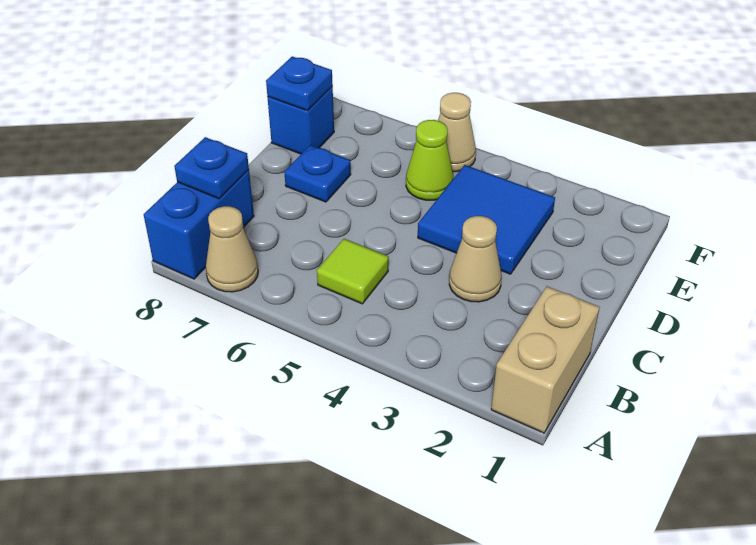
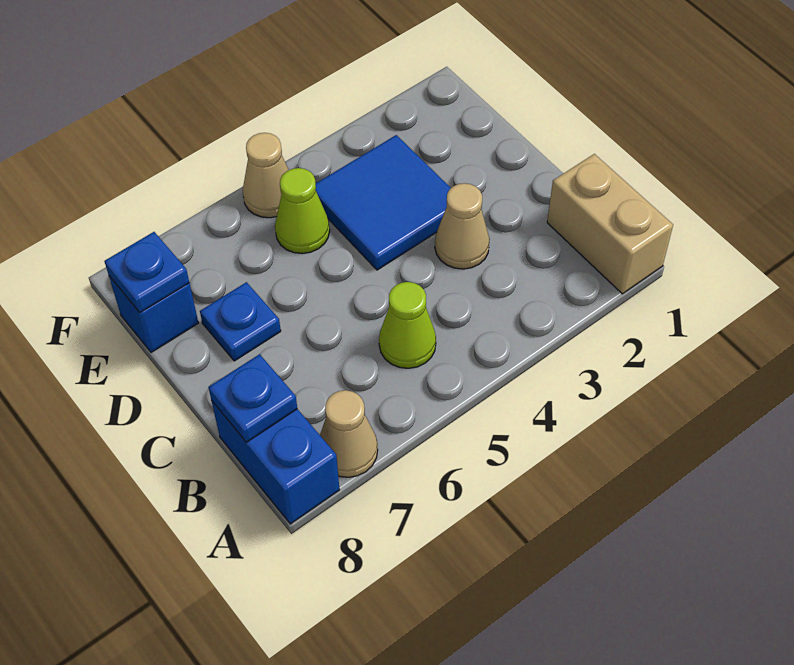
lime 1x1 tile [317,239,389,304] -> lime 1x1 cone [379,282,436,368]

